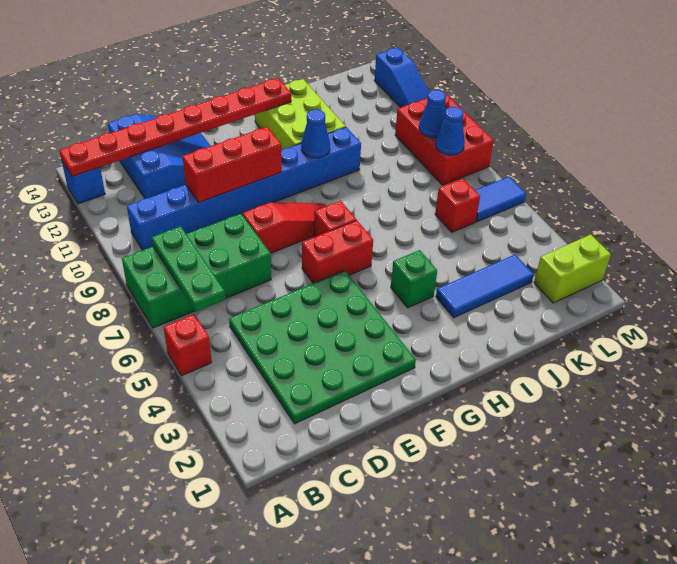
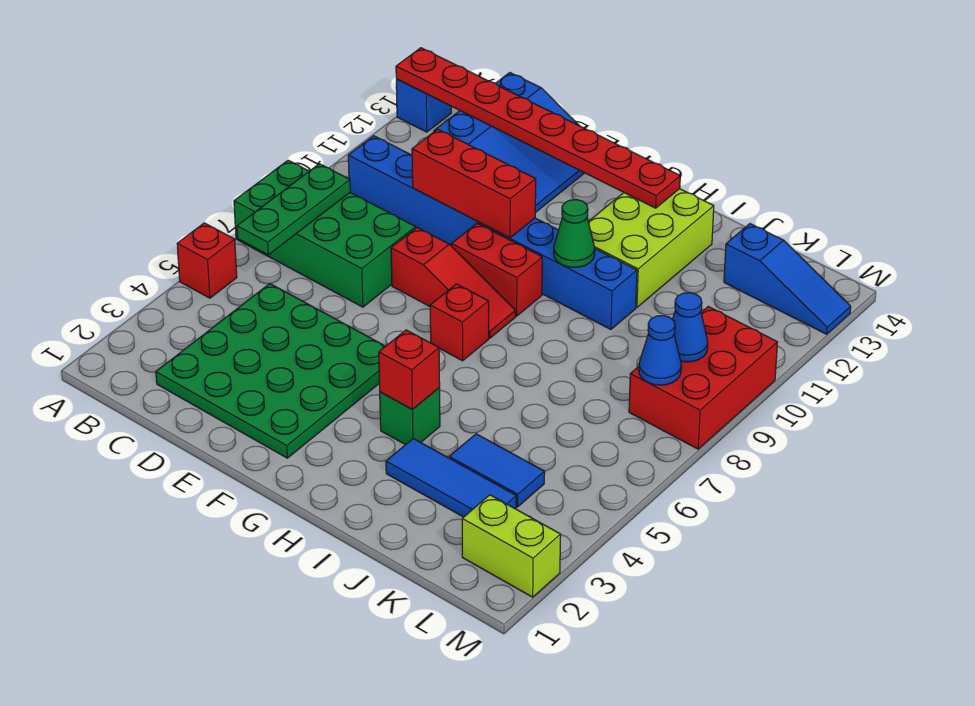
red 1x2 brick [302,220,373,283] -> red 1x2 brick moved to [451,223,542,316]
blue 1x1 cone [301,109,330,158] -> green 1x1 cone [554,200,595,267]
red 1x1 brick [435,178,480,232] -> red 1x1 brick moved to [379,330,440,410]
blue 1x2 tile [475,177,526,222] -> blue 1x2 tile moved to [449,434,545,507]
blue 1x3 slope [374,47,429,108] -> blue 1x3 slope turned to [724,224,851,334]

